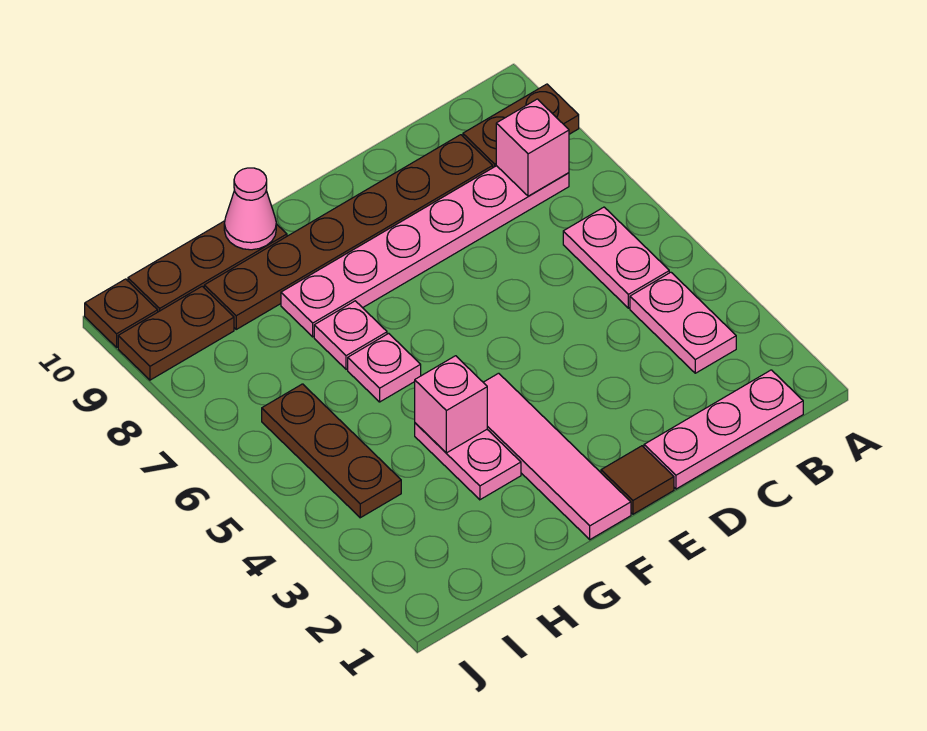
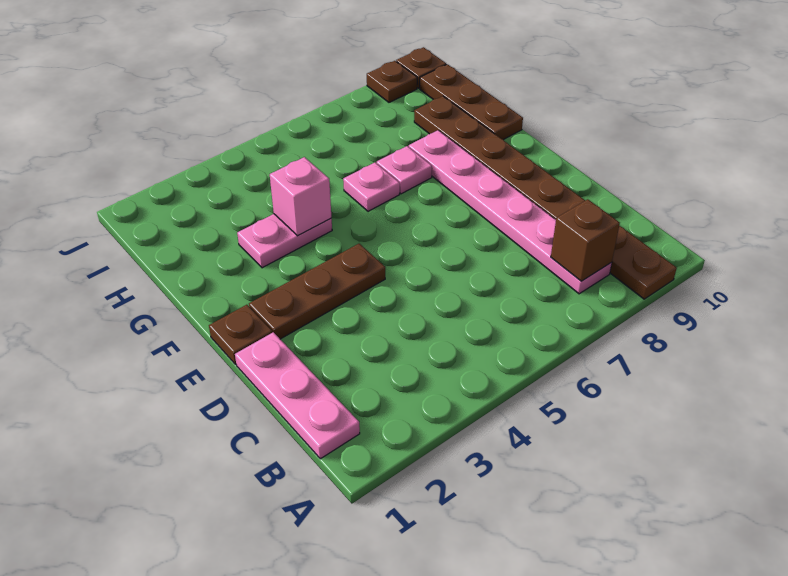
pink 1x2 plate [630,272,736,373] -> none
pink 1x2 plate [563,207,669,308] -> none
pink 1x1 brick [496,99,569,196] -> brown 1x1 brick [551,199,620,281]
brown 1x1 tile [601,446,674,514] -> brown 1x1 plate [209,305,272,364]
pink 1x4 tile [483,373,631,539] -> none
pink 1x1 cone [224,168,276,250] -> none
brown 1x3 plate [262,384,401,518] -> brown 1x3 plate moved to [249,244,385,339]
brown 1x2 plate [118,286,234,380] -> brown 1x1 plate [367,61,417,102]

